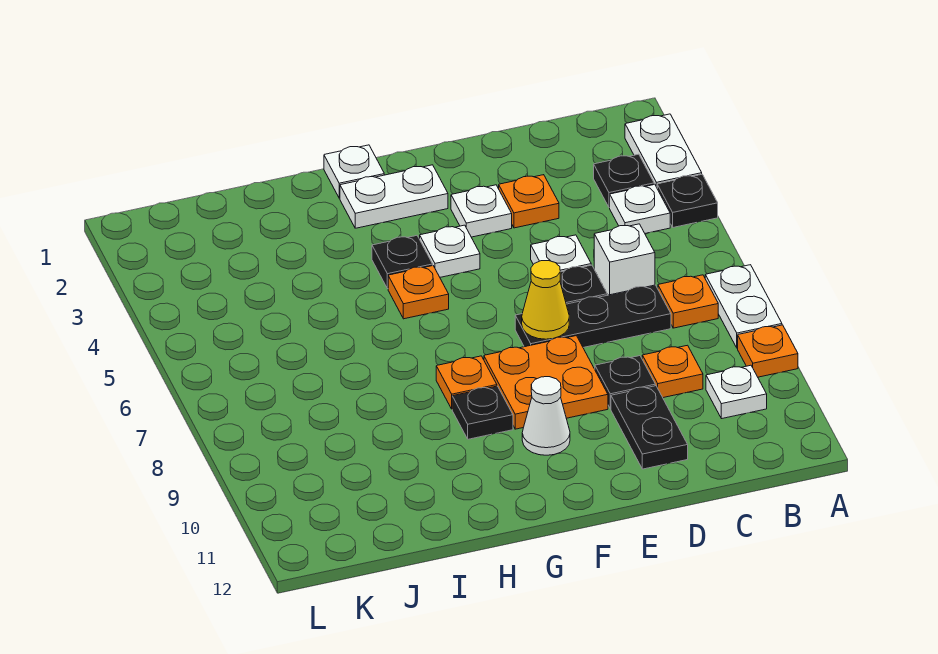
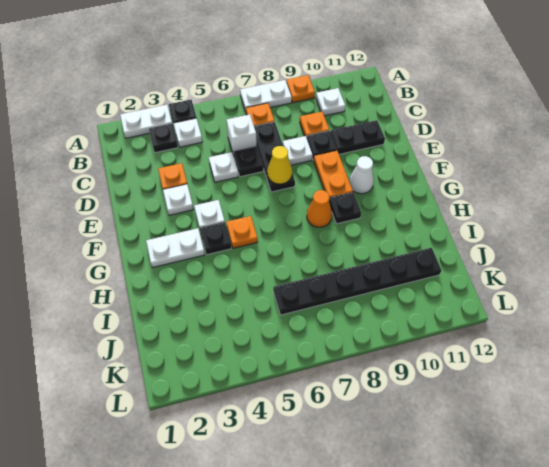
orange 2x2 plate [484,336,608,429] -> orange 1x2 plate [314,151,353,198]
white 1x2 plate [340,165,448,228] -> white 1x2 plate turned to [146,228,205,267]
white 1x1 plate [324,145,384,198] -> white 1x1 plate moved to [283,136,313,165]
orange 1x1 plate [436,356,497,409] -> orange 1x1 cone [307,190,332,227]
none -> black 1x6 plate [273,248,441,315]

